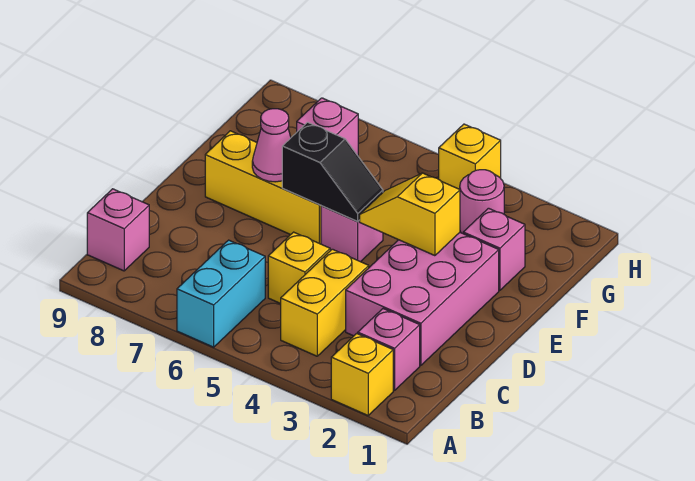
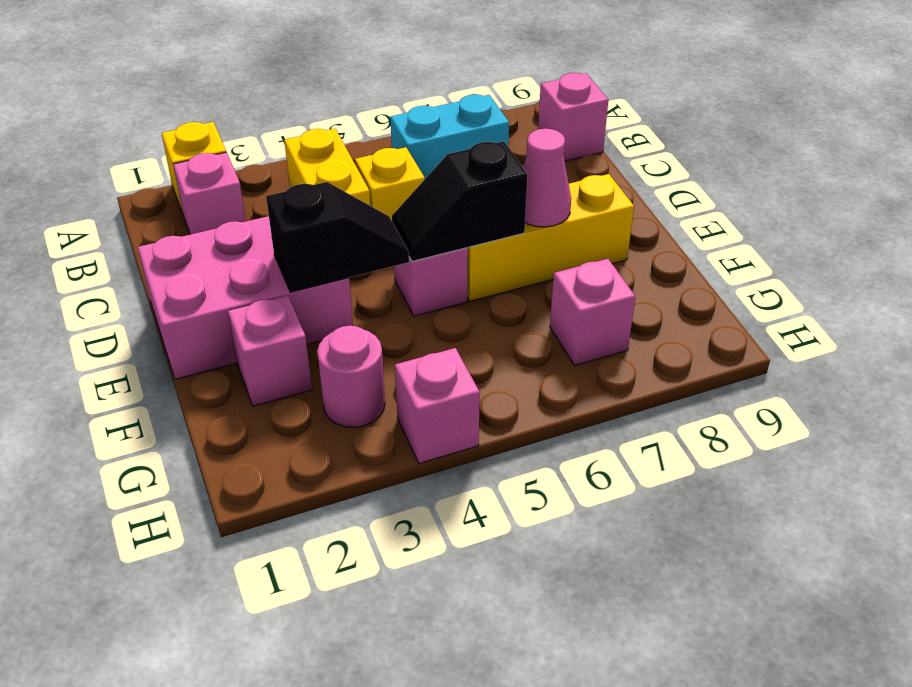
cyan 1x2 brick [177,240,265,347] -> cyan 1x2 brick turned to [390,95,509,178]
pink 2x3 brick [346,232,499,366] -> pink 2x3 brick turned to [138,216,353,379]
yellow 1x2 slope [360,173,460,256] -> black 1x2 slope [266,182,409,292]
yellow 1x1 brick [439,124,501,189] -> pink 1x1 brick [395,348,480,463]

